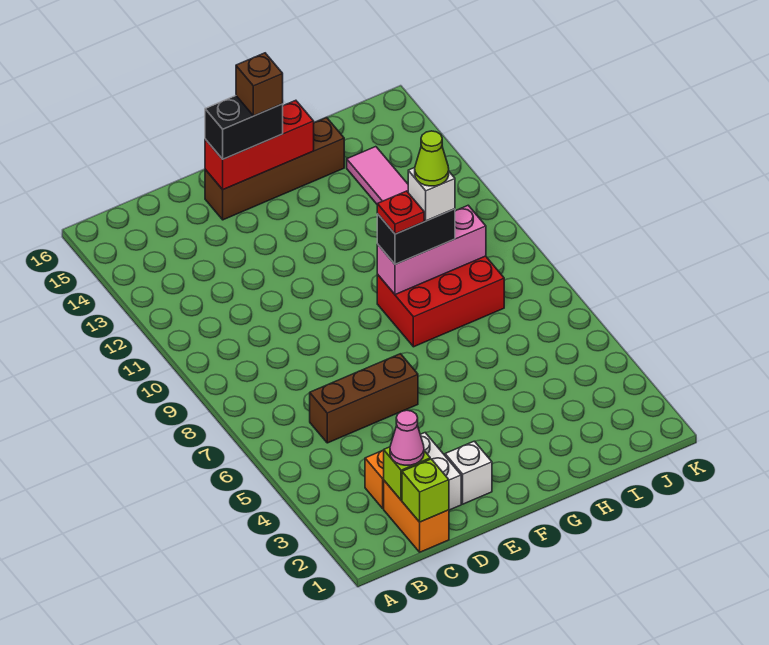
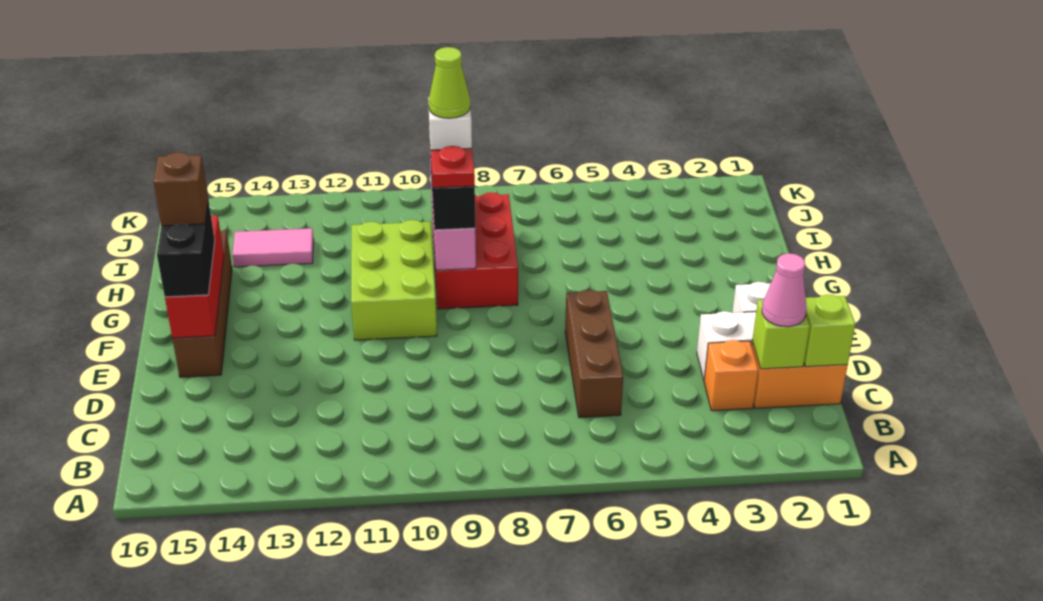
none -> lime 2x3 brick [351,220,437,340]

